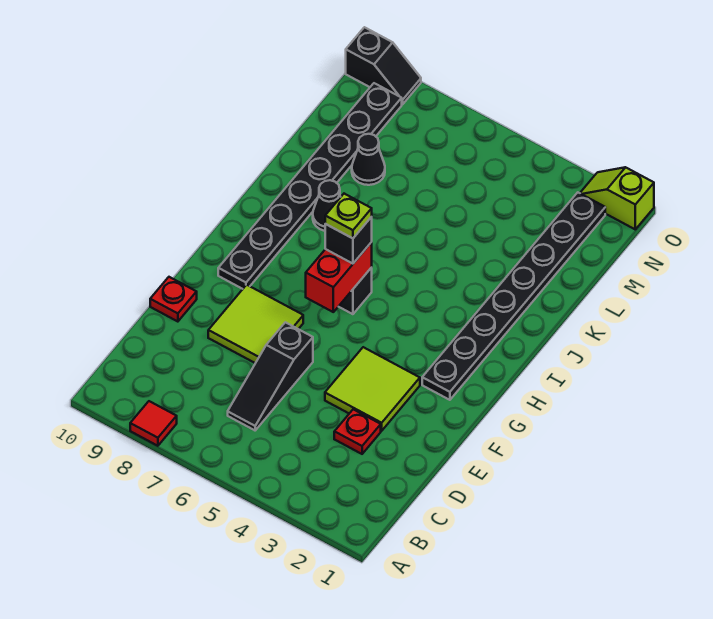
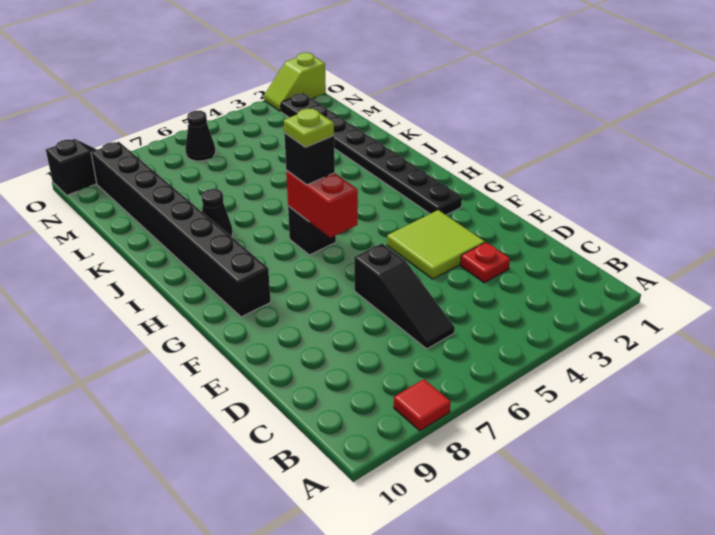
lime 2x2 tile [208,285,303,363] -> none
red 1x1 plate [150,277,197,322] -> none
black 1x8 plate [218,83,402,289] -> black 1x8 brick [91,142,271,317]
black 1x1 cone [352,134,385,185] -> black 1x1 cone moved to [185,111,216,161]

